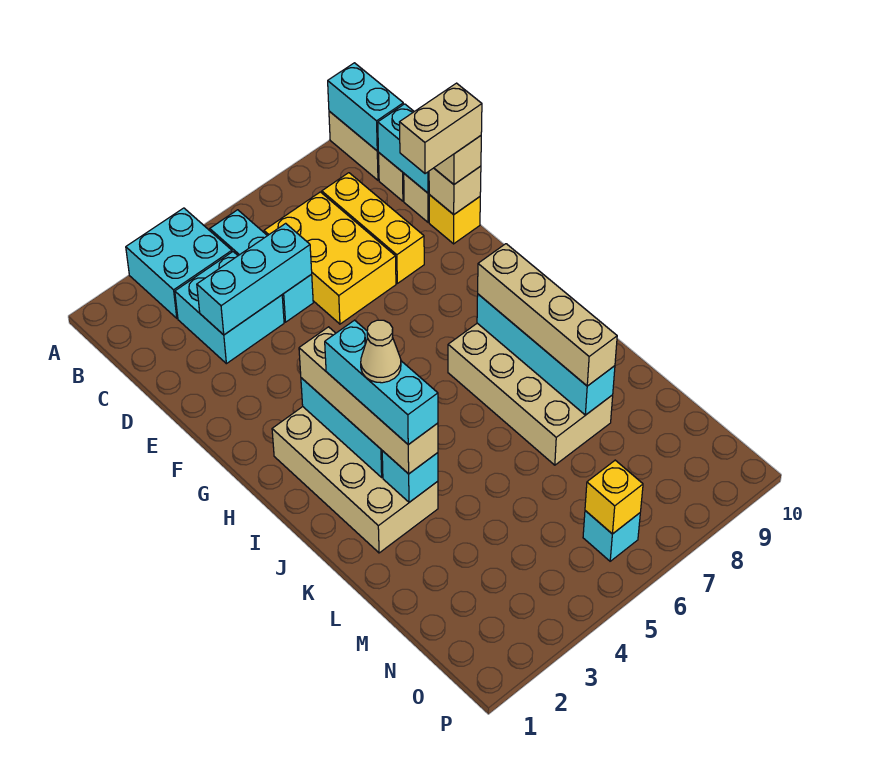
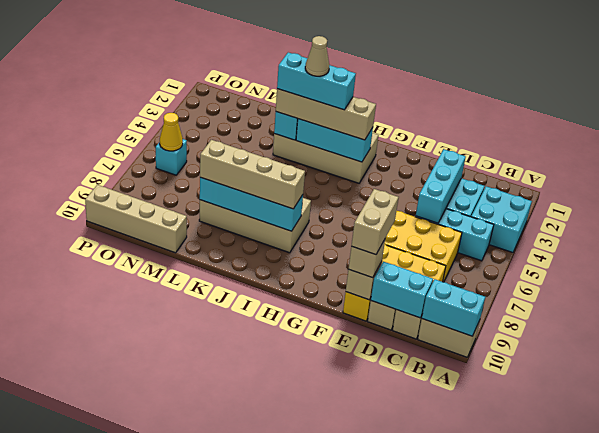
none -> tan 1x4 brick [85,185,187,253]
yellow 1x1 brick [585,460,643,534] -> yellow 1x1 cone [160,113,183,151]

